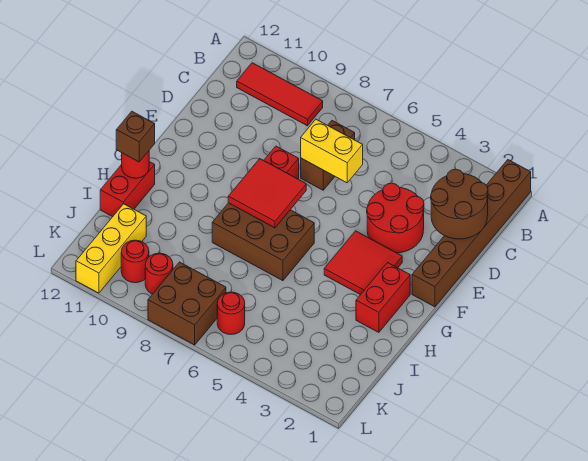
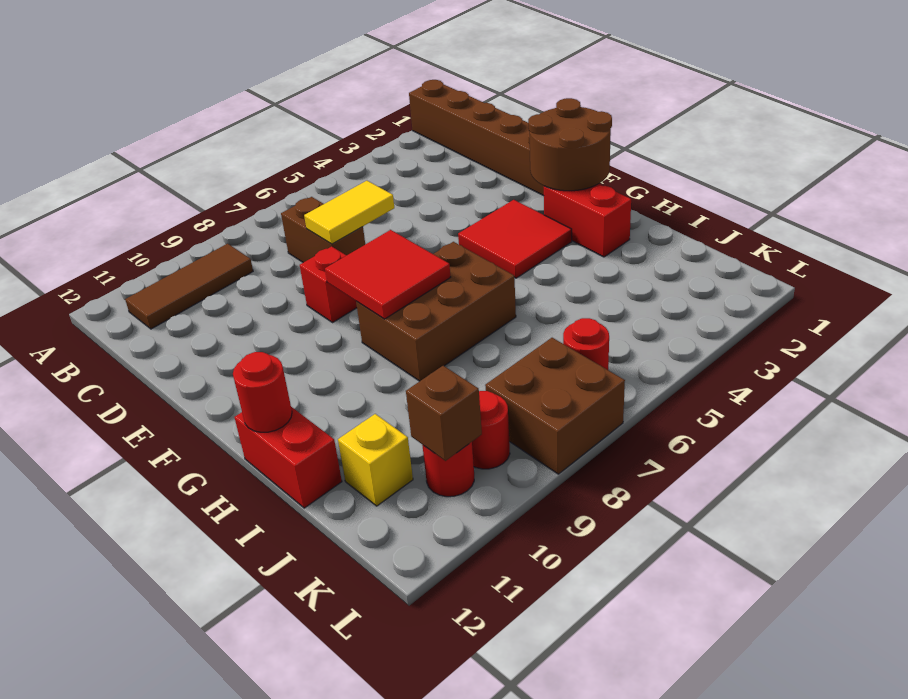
red 1x3 tile [237,63,323,126] -> brown 1x3 tile [125,244,253,329]
brown 2x2 round brick [431,169,488,239] -> brown 2x2 round brick moved to [528,98,612,191]
red 2x2 round brick [367,183,424,253] -> none
yellow 1x2 brick [301,119,363,183] -> yellow 1x2 tile [304,181,394,244]
brown 1x1 brick [116,111,155,162] -> brown 1x1 brick moved to [406,366,482,461]
yellow 1x3 brick [76,204,146,293] -> yellow 1x1 brick [338,414,413,506]

